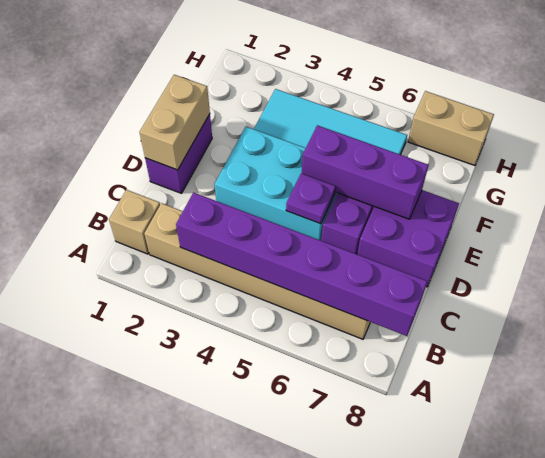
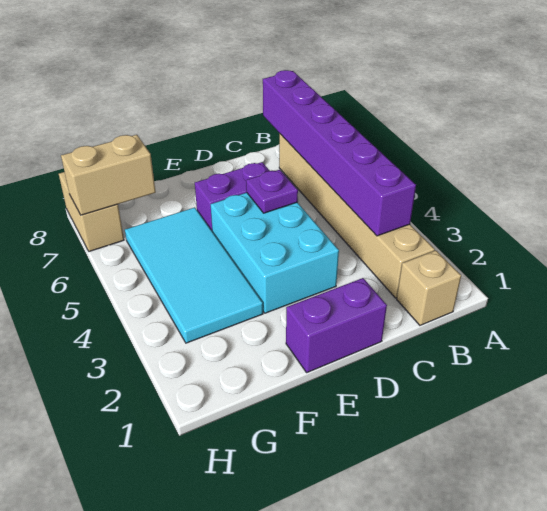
tan 1x2 brick [140,75,210,170] -> tan 1x2 brick moved to [61,135,156,215]
purple 2x2 brick [357,190,459,287] -> none
purple 1x3 brick [302,125,428,219] -> none

